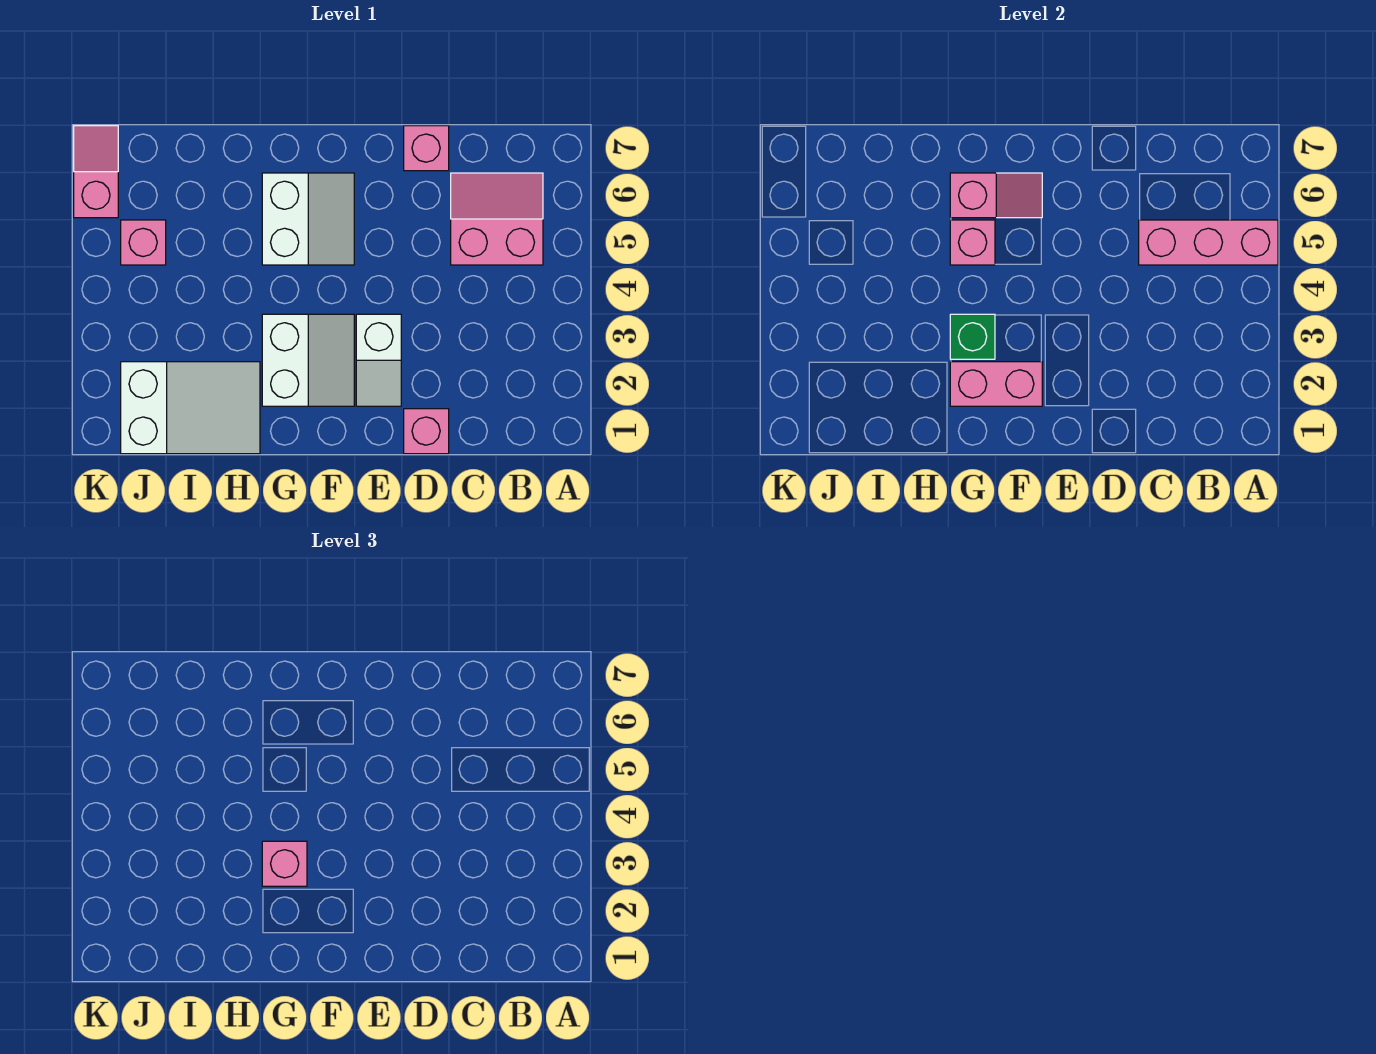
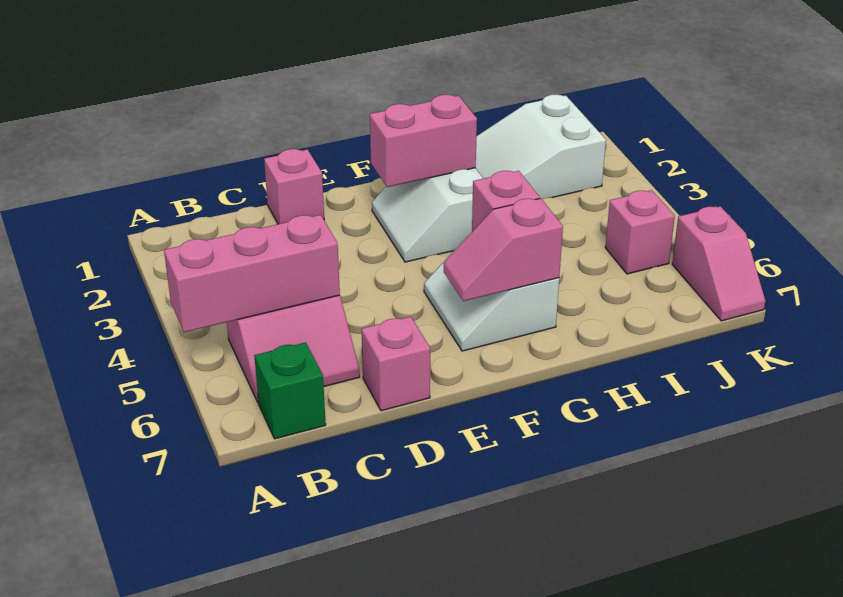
white 1x2 slope [356,314,401,406] -> none
green 1x1 brick [950,314,995,359] -> green 1x1 brick moved to [254,342,326,439]
pink 1x1 brick [262,841,307,886] -> none

